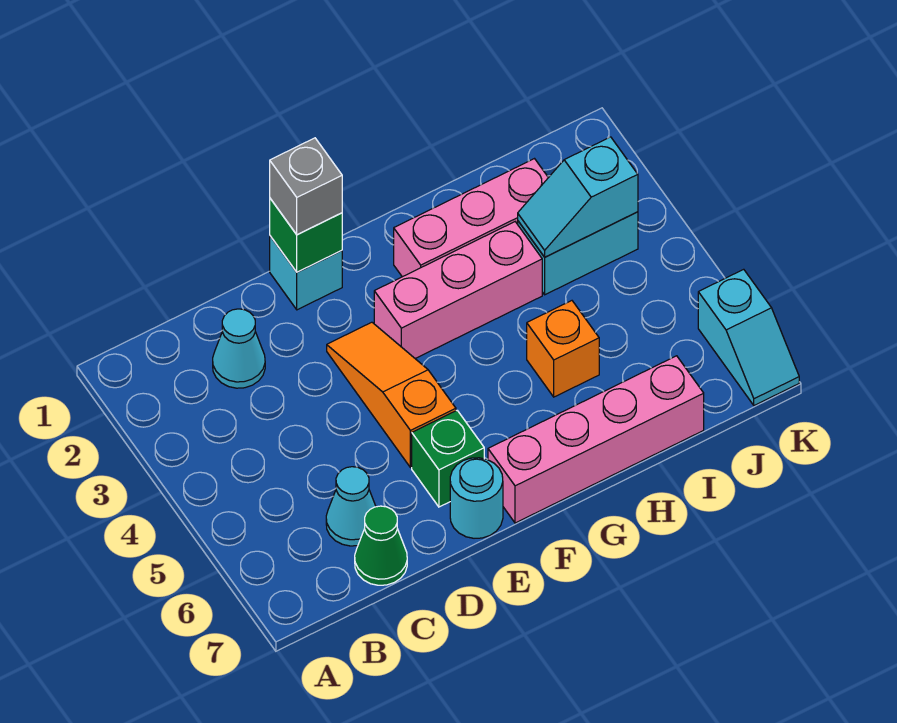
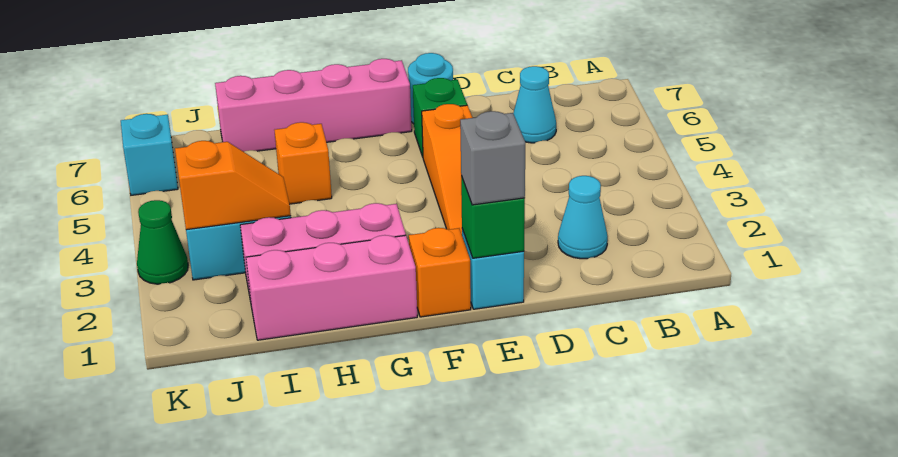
green 1x1 cone [355,506,407,585] -> green 1x1 cone moved to [137,200,188,284]
none -> orange 1x1 brick [409,228,471,317]
pink 1x3 brick [374,222,542,358] -> pink 1x3 brick moved to [246,235,417,340]
cyan 1x2 slope [518,137,638,257] -> orange 1x2 slope [175,141,291,230]

